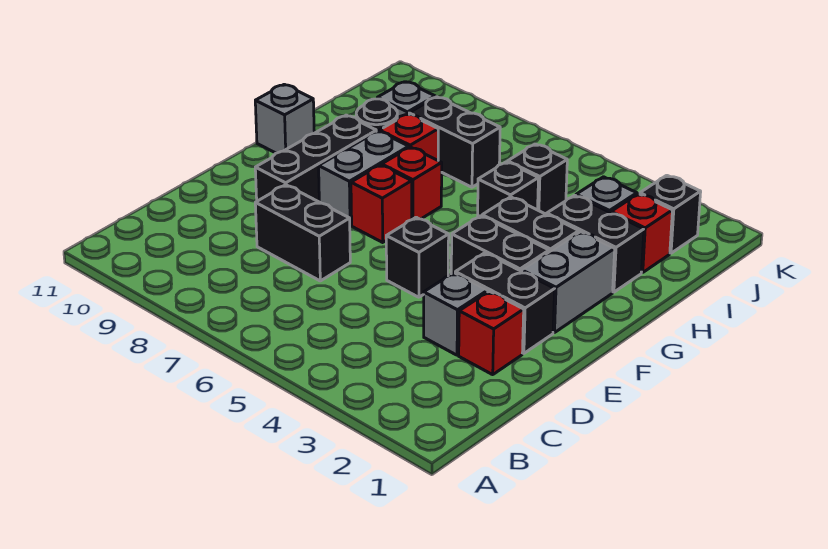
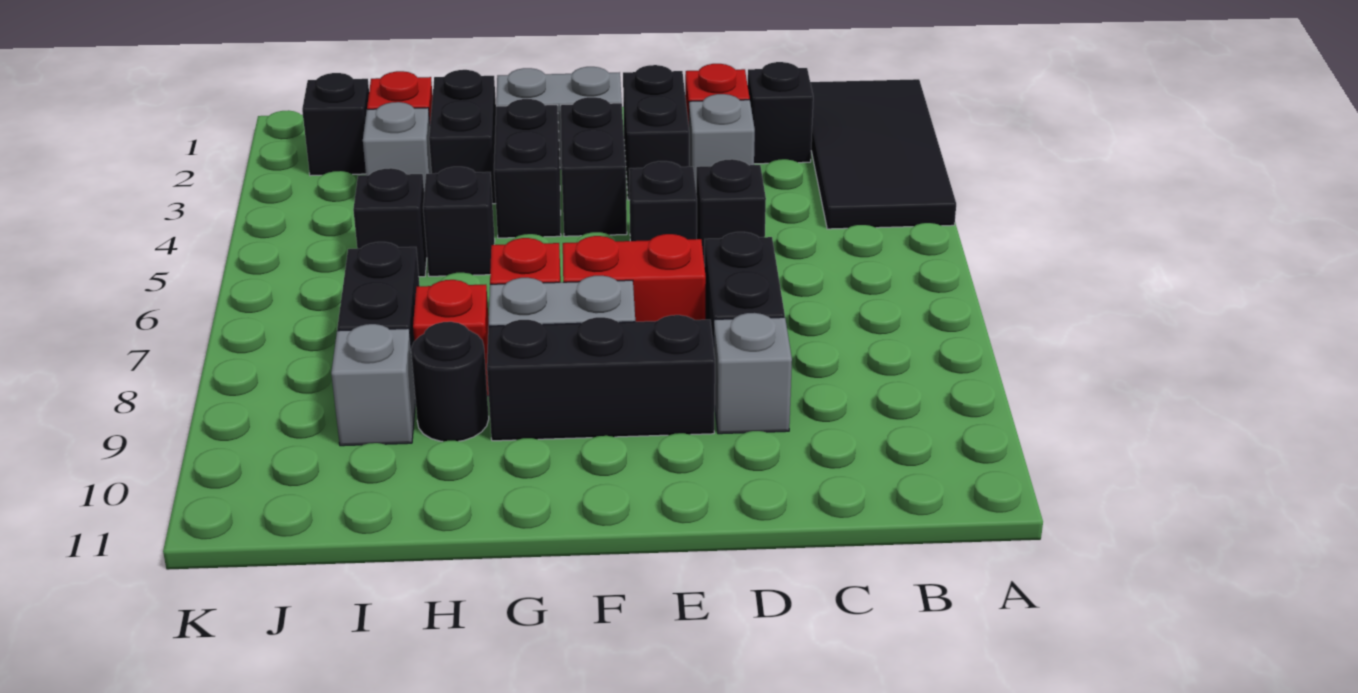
none -> black 2x4 tile [810,79,956,229]
none -> black 1x1 brick [748,62,813,164]
none -> black 1x1 brick [696,159,766,266]
red 1x1 brick [351,165,412,242] -> red 1x2 brick [563,234,706,322]
grey 1x1 brick [255,84,314,153] -> grey 1x1 brick moved to [714,313,792,434]

